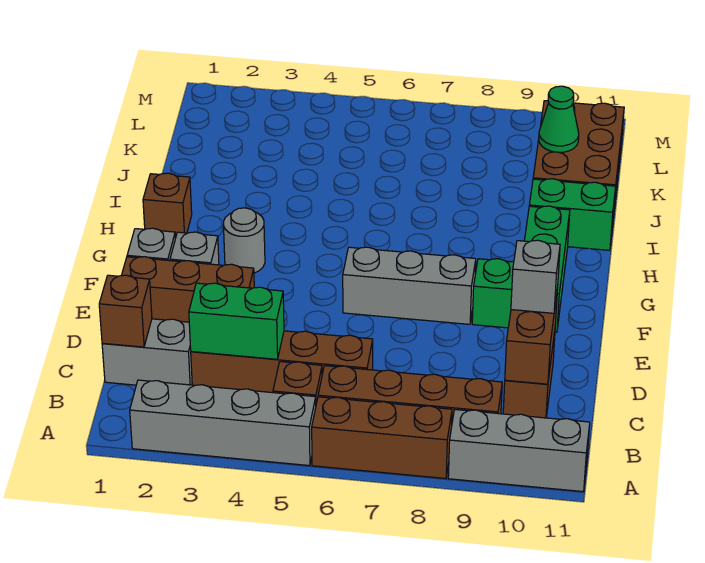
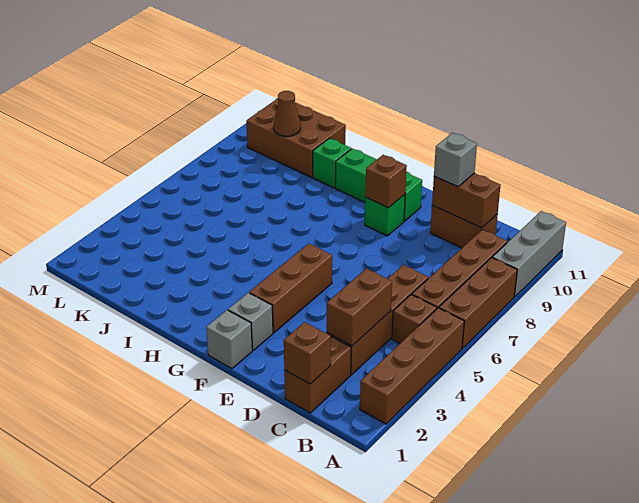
grey 1x4 brick [130,380,316,466] -> brown 1x4 brick [360,308,464,424]
grey 1x2 brick [102,319,192,385] -> brown 1x2 brick [284,337,351,413]
green 1x2 brick [189,283,284,359] -> brown 1x2 brick [327,268,392,346]
brown 1x3 brick [121,257,254,322] -> brown 1x3 brick moved to [249,243,332,333]
grey 1x3 brick [343,247,476,324] -> none
grey 1x1 round brick [224,208,265,273] -> none
brown 1x1 brick [143,173,192,238] -> brown 1x1 brick moved to [365,155,407,208]
green 1x2 brick [529,179,616,250] -> green 1x1 brick [313,138,351,188]
green 1x1 cone [539,86,579,152] -> brown 1x1 cone [274,91,301,136]

